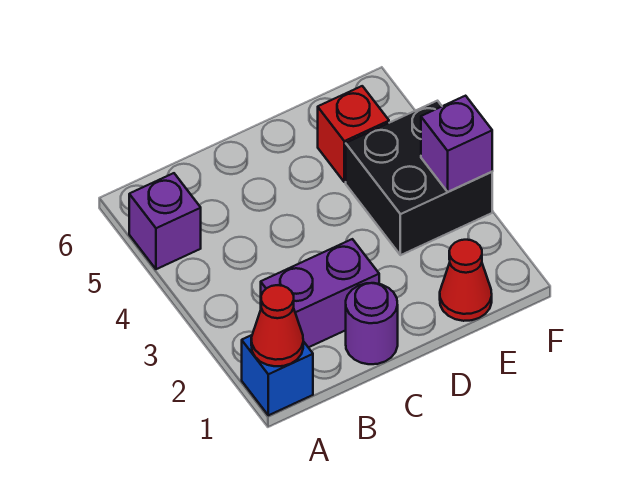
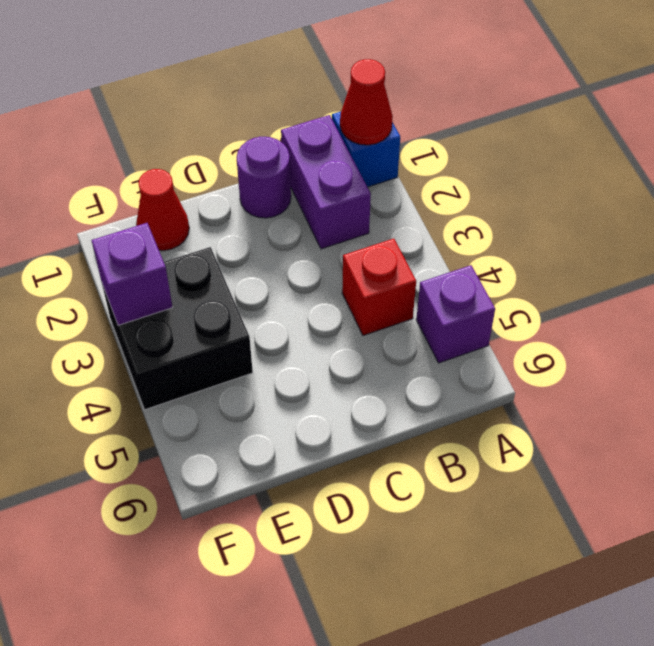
purple 1x2 brick [261,239,379,347] -> purple 1x2 brick turned to [281,115,371,249]
red 1x1 brick [318,86,389,182] -> red 1x1 brick moved to [342,239,416,335]

